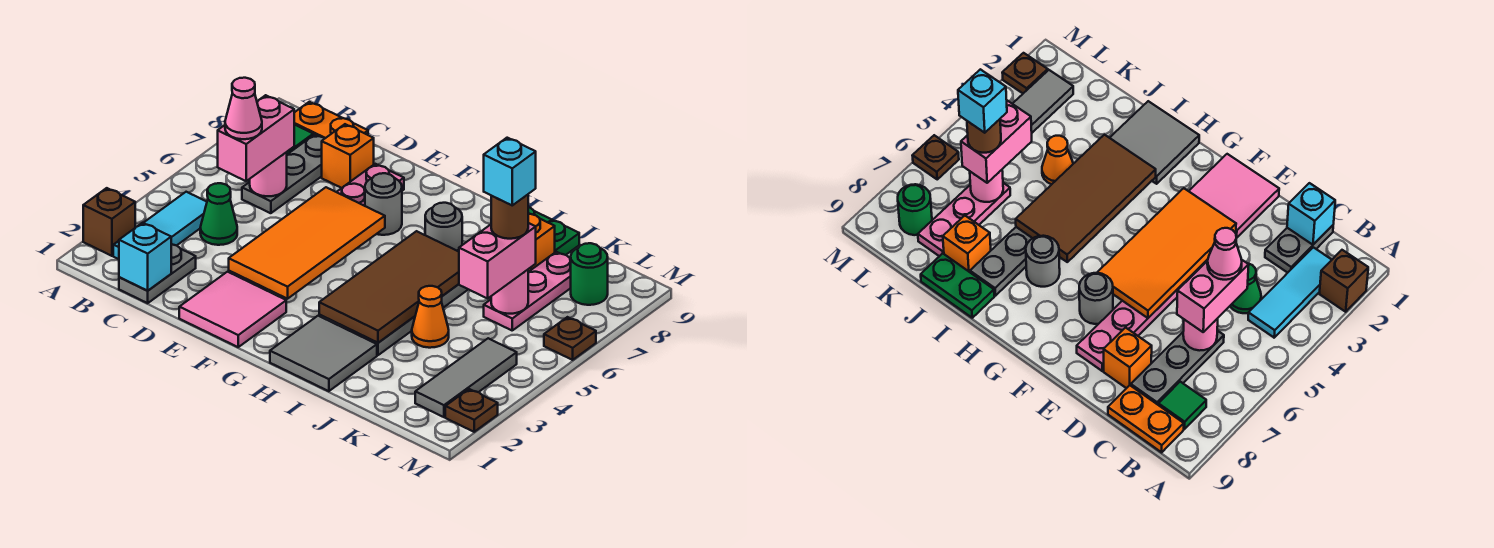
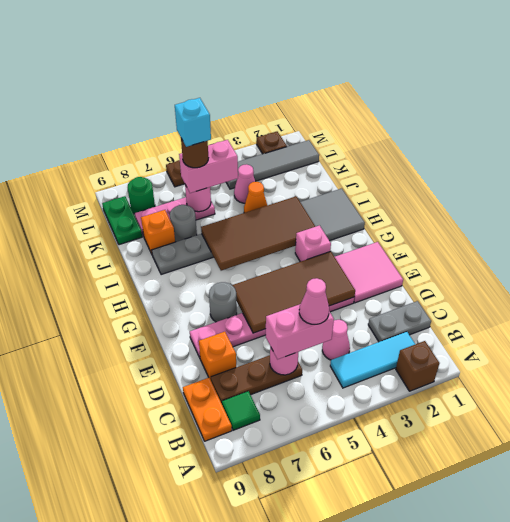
cyan 1x1 brick [119,223,171,291] -> none
green 1x1 cone [200,183,237,245] -> pink 1x1 cone [322,320,350,360]
grey 1x3 plate [242,135,325,213] -> brown 1x3 plate [211,355,302,404]
orange 2x4 tile [229,187,385,299] -> brown 2x4 tile [232,251,355,333]
none -> pink 1x1 brick [295,225,331,262]
grey 1x1 round brick [425,203,462,251] -> grey 1x1 round brick moved to [170,205,197,242]
green 1x2 plate [528,207,579,255] -> green 1x2 plate moved to [102,196,142,245]
none -> pink 1x1 cone [234,164,255,203]
grey 1x3 tile [415,338,517,417] -> grey 1x4 tile [226,140,319,189]

